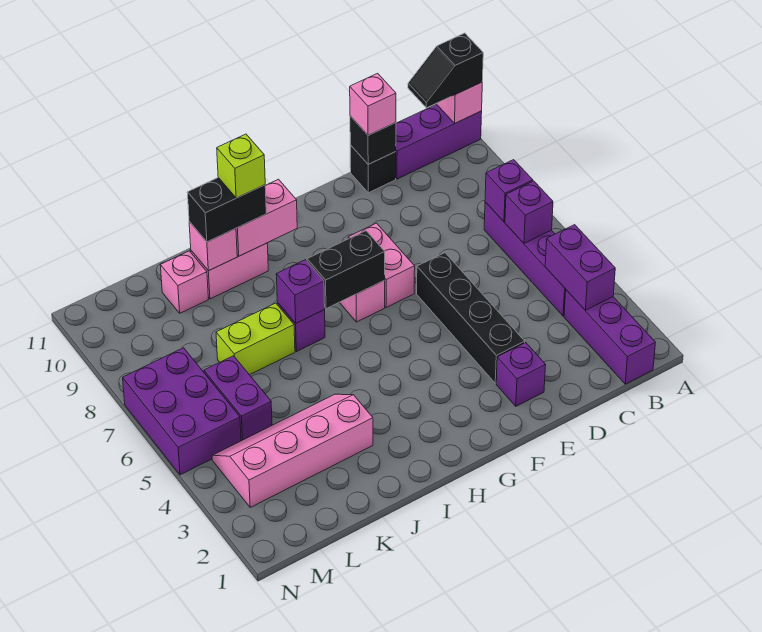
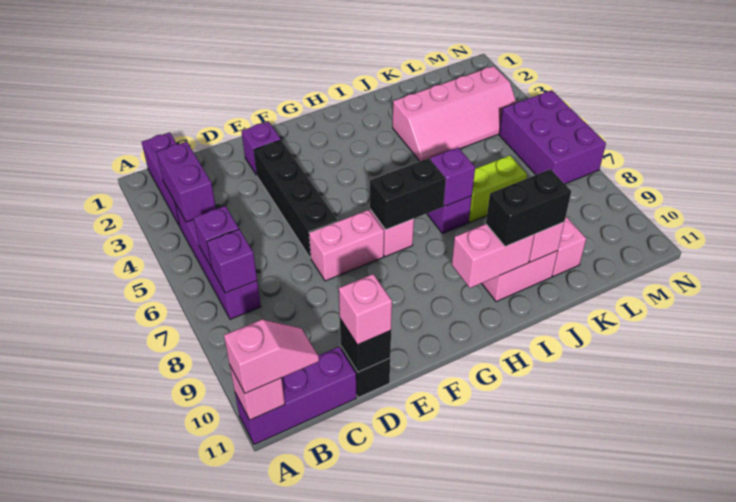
black 1x2 slope [408,33,483,108] -> pink 1x2 slope [224,319,319,393]
pink 1x2 brick [348,223,415,308] -> pink 1x2 brick turned to [309,210,384,281]
lime 1x1 brick [217,134,265,198] -> none
purple 1x2 brick [204,356,272,441] -> none

